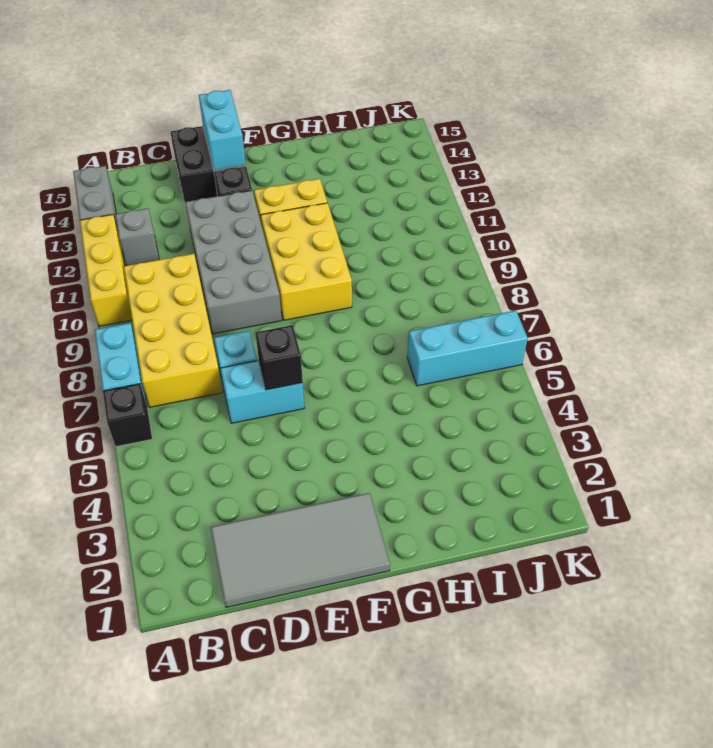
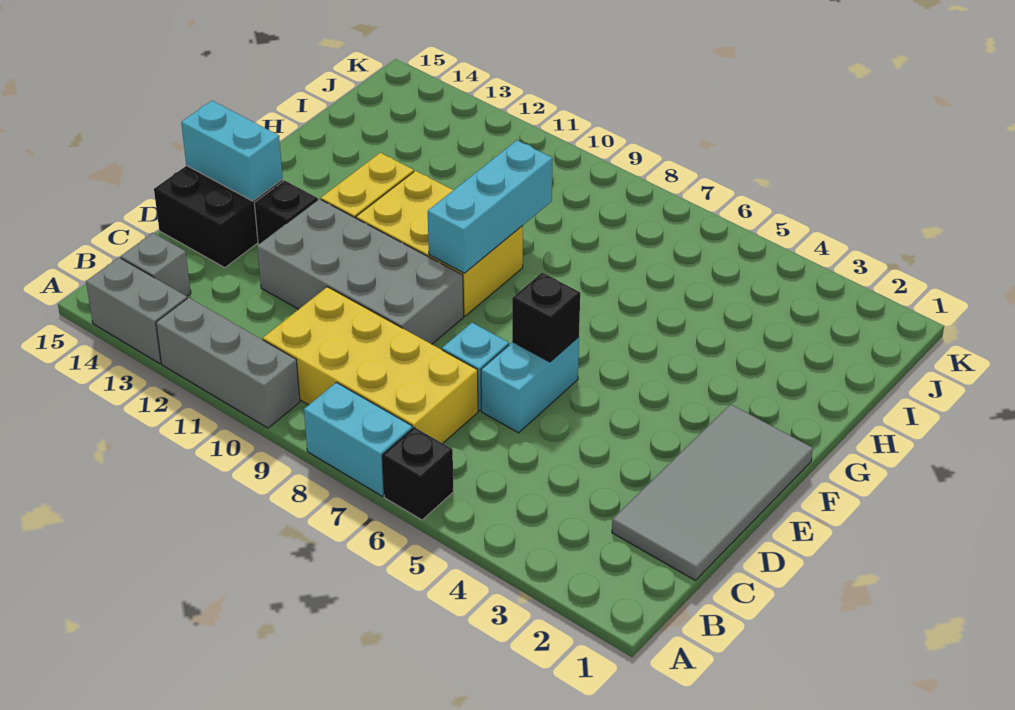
yellow 1x3 brick [80,214,132,326] -> grey 1x3 brick [156,298,300,428]
grey 1x1 brick [115,208,159,266] -> grey 1x1 brick moved to [121,233,191,296]
cyan 1x3 brick [407,310,528,386] -> cyan 1x3 brick moved to [428,140,553,273]

